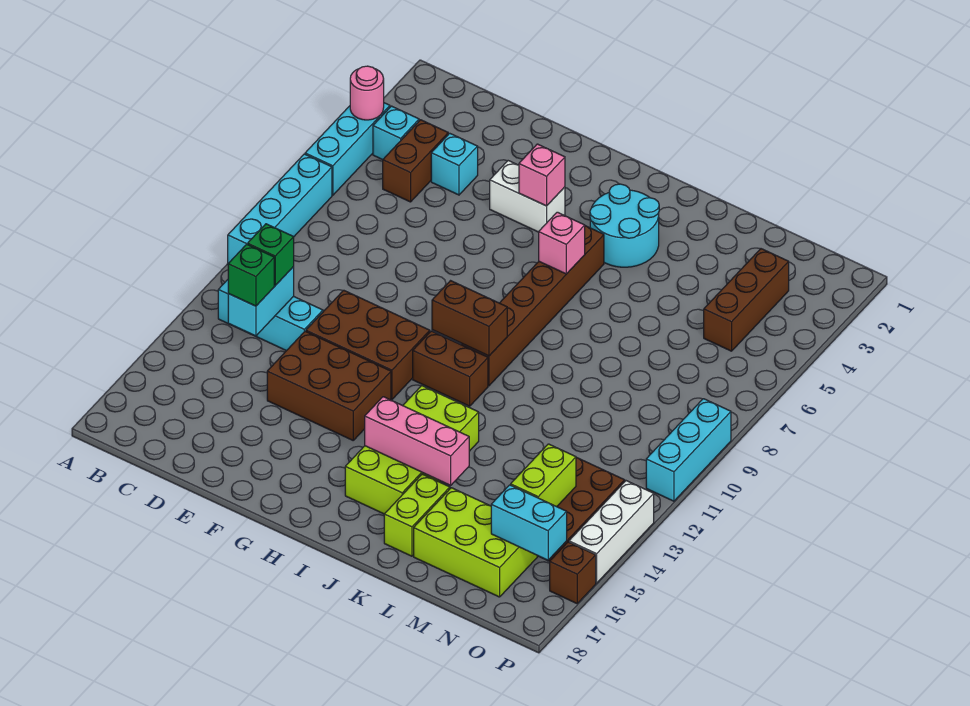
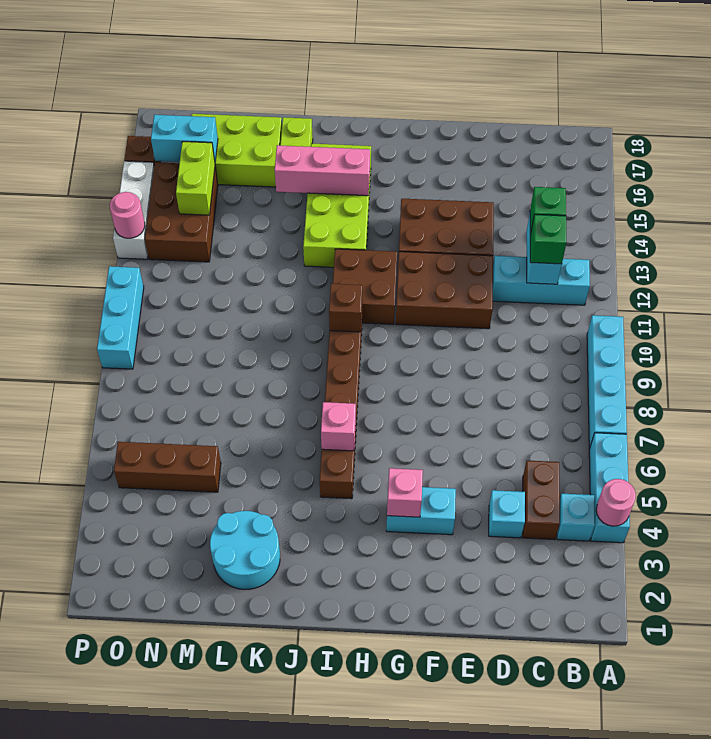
white 1x2 brick [490,161,565,232] -> cyan 1x2 brick [386,487,456,535]
brown 1x2 brick [432,281,507,356] -> brown 1x1 brick [329,284,362,332]
brown 1x2 brick [413,331,488,406] -> brown 2x2 brick [333,249,397,324]
cyan 2x2 round brick [590,184,659,267] -> cyan 2x2 round brick moved to [210,511,280,589]
brown 1x3 brick [704,249,789,351] -> brown 1x3 brick turned to [114,442,221,492]
none -> pink 1x1 round brick [110,192,145,238]

